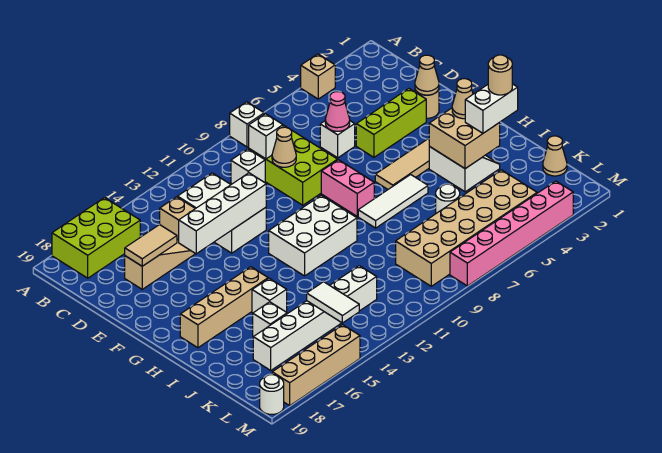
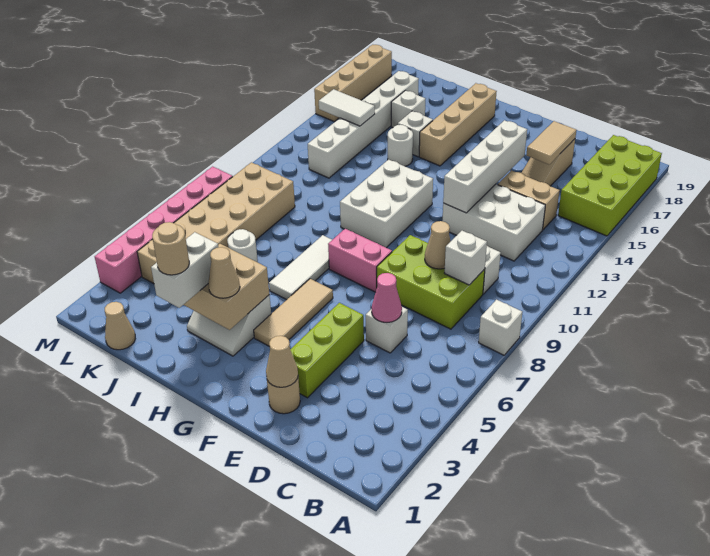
tan 1x1 brick [301,54,335,99] -> none
lime 2x3 brick [52,198,140,278] -> lime 2x4 brick [558,135,662,236]
white 1x1 round brick [260,375,284,414] -> white 1x1 round brick moved to [388,125,413,166]

